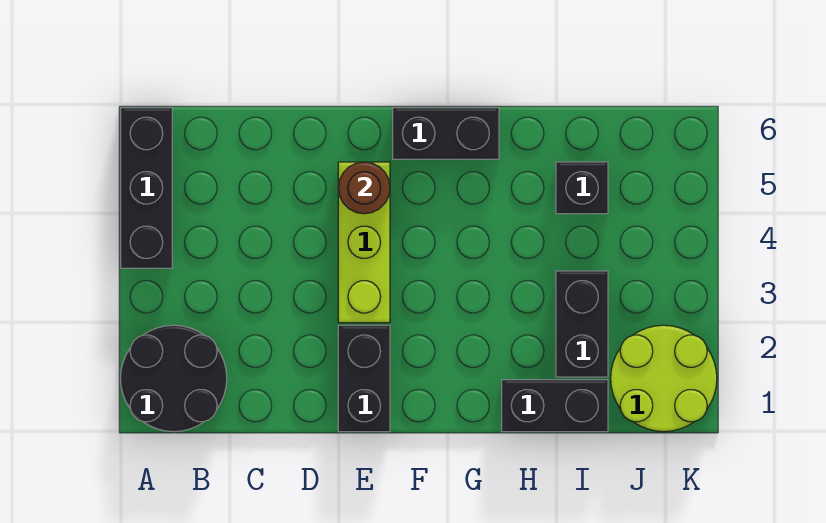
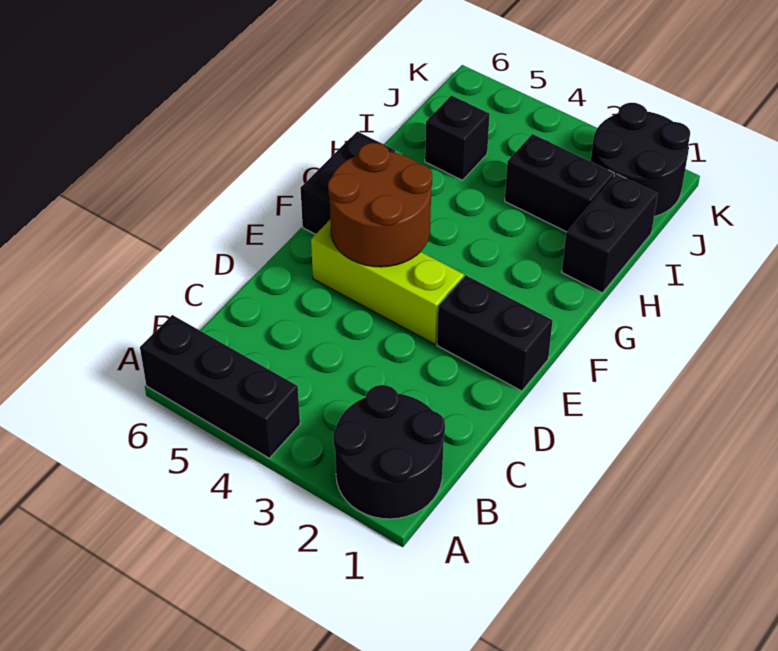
brown 1x1 round brick [338,162,390,214] -> brown 2x2 round brick [328,143,432,267]
lime 2x2 round brick [611,325,717,432] -> black 2x2 round brick [591,103,690,217]

